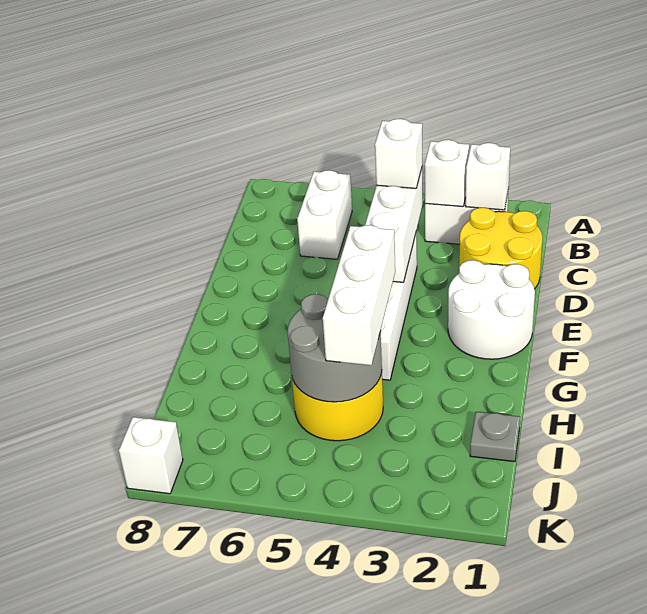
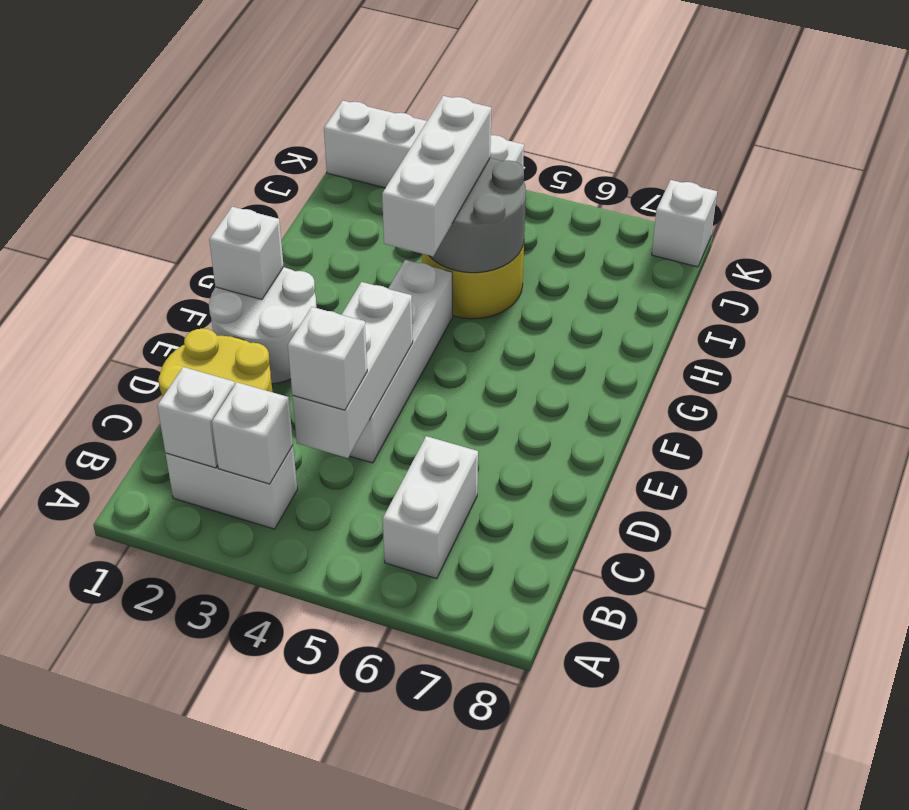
none -> white 1x1 brick [209,207,284,300]
grey 1x1 plate [470,412,520,462] -> none
none -> white 1x4 brick [324,101,524,188]

